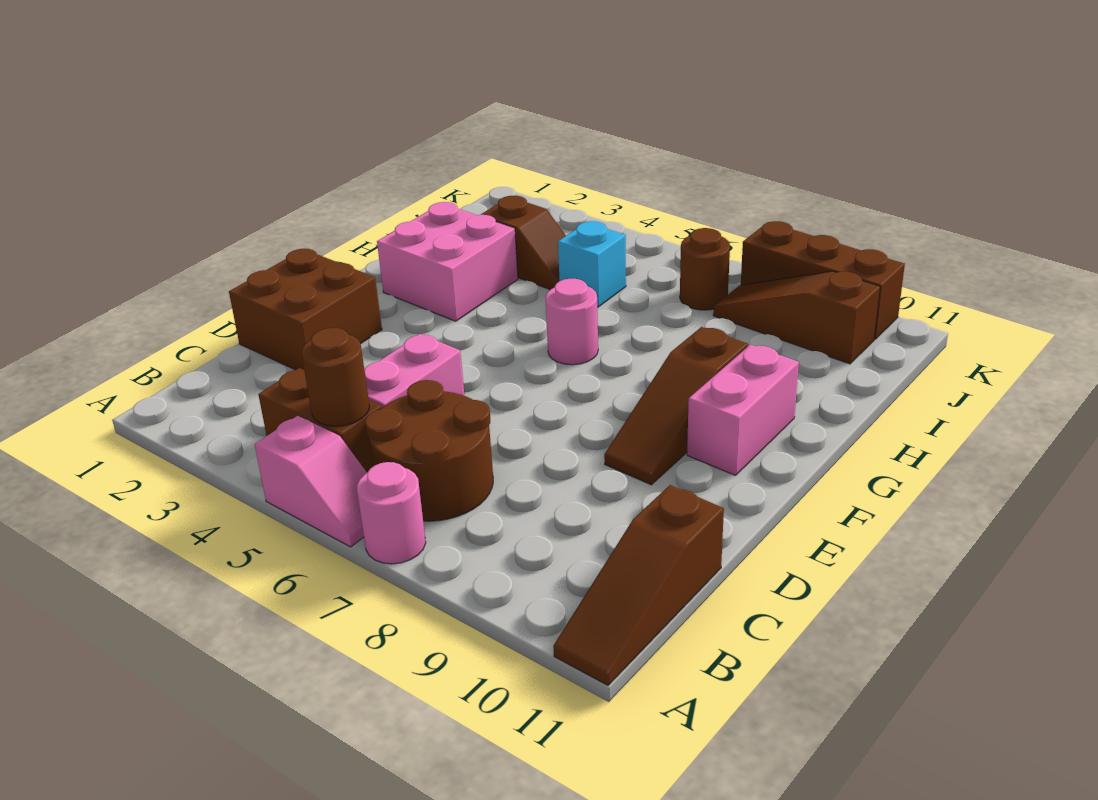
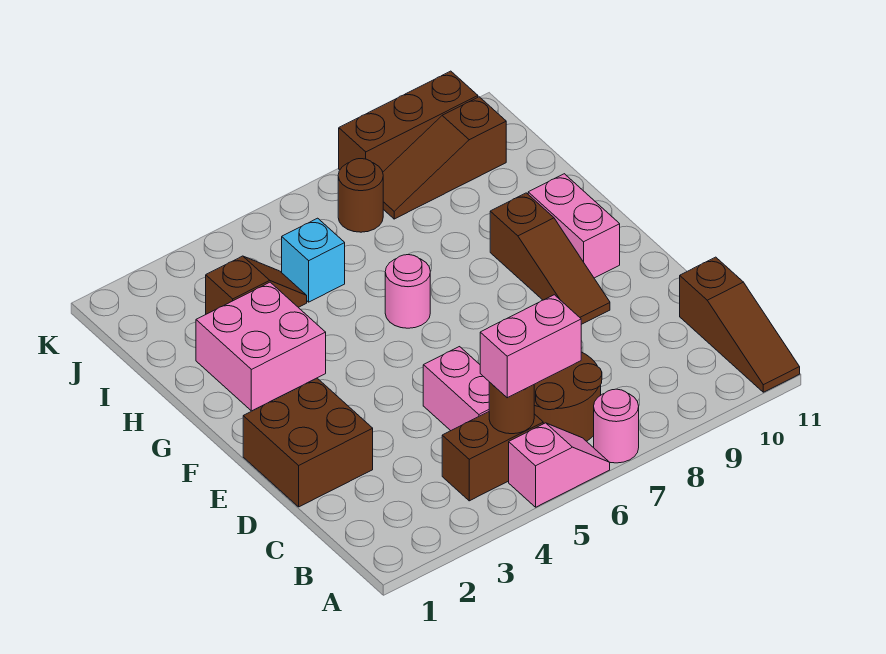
none -> pink 1x2 brick [480,295,581,398]

